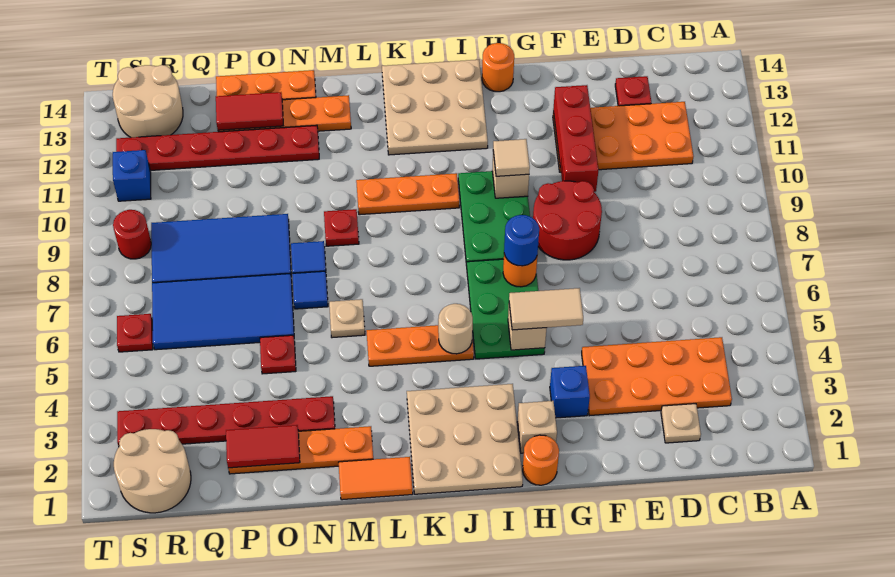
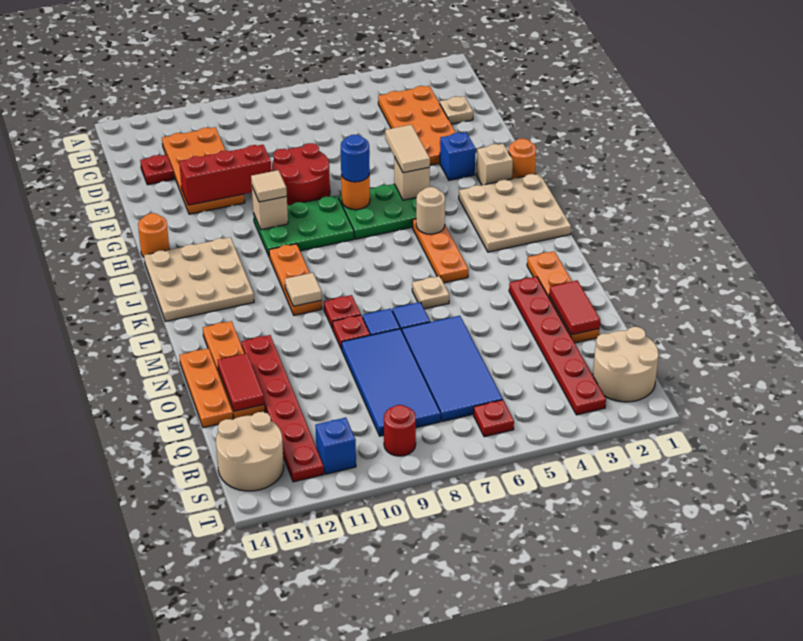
orange 1x2 tile [339,457,413,500] -> none
none -> tan 1x1 tile [285,273,322,306]
red 1x1 plate [260,335,296,374] -> red 1x1 plate moved to [333,315,370,349]

